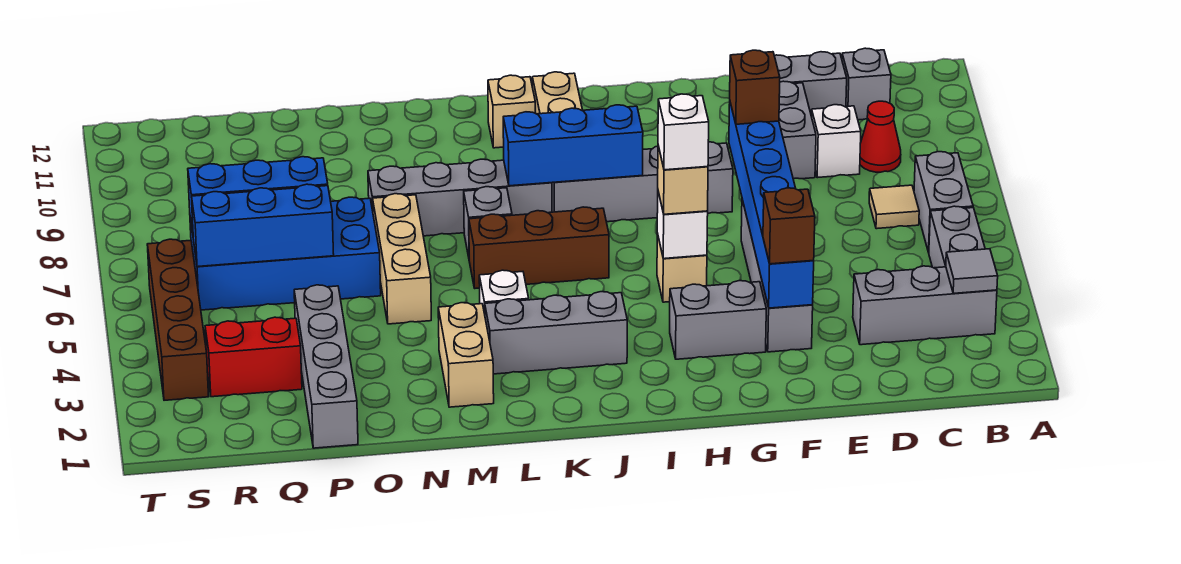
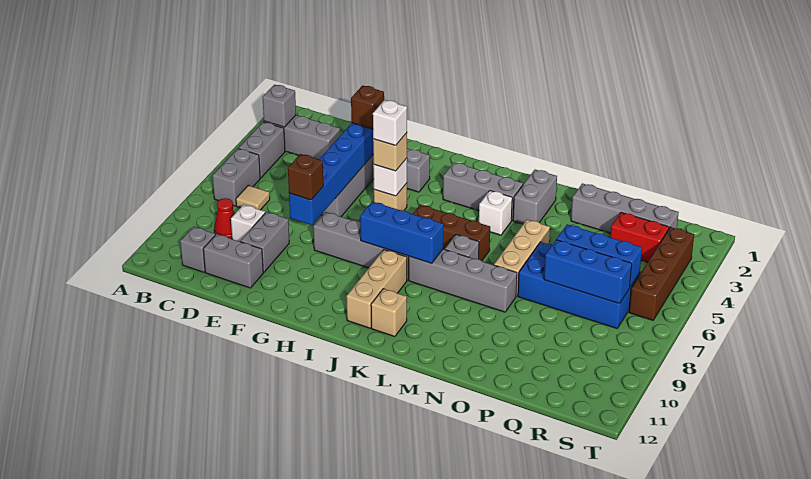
grey 1x1 tile [946,249,998,293] -> grey 1x1 brick [263,85,296,127]
tan 1x2 brick [438,303,494,407] -> grey 1x2 brick [513,170,557,224]
grey 1x4 brick [294,285,358,448] -> grey 1x4 brick turned to [571,183,679,233]

